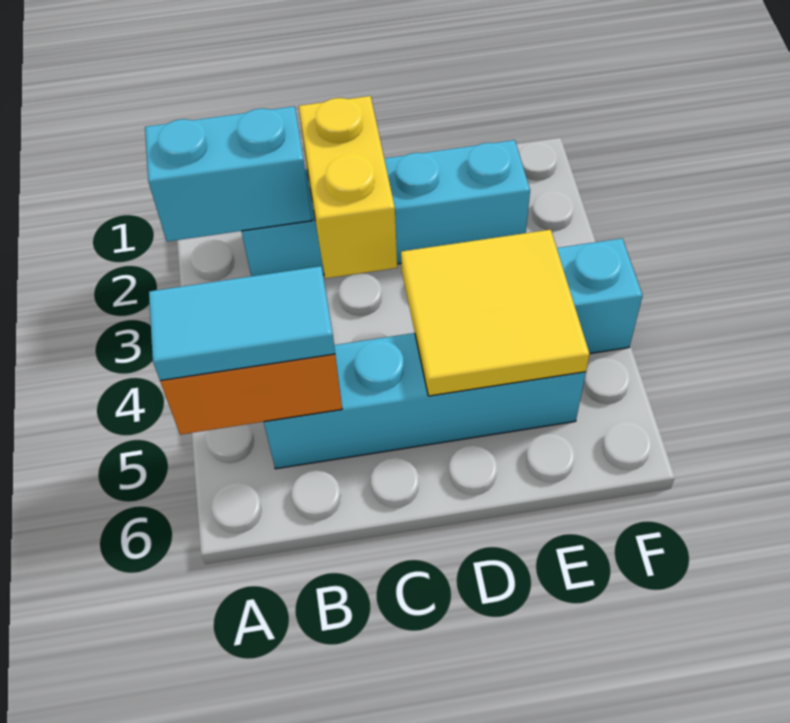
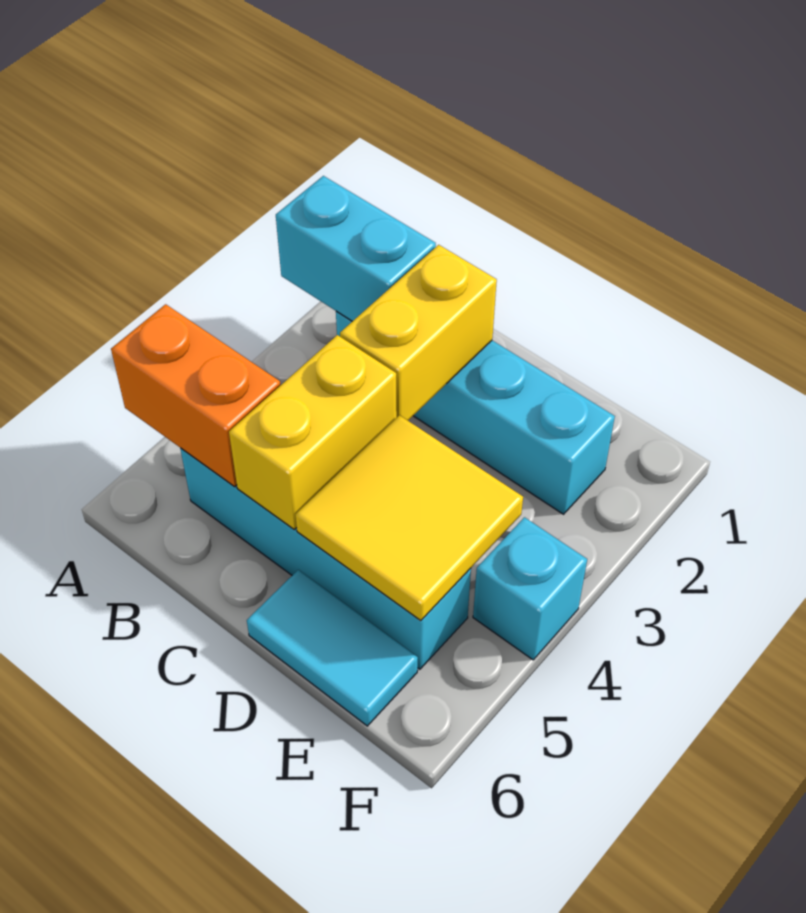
cyan 1x2 tile [149,266,335,381] -> cyan 1x2 tile moved to [247,570,418,726]
none -> yellow 1x2 brick [229,335,397,529]

